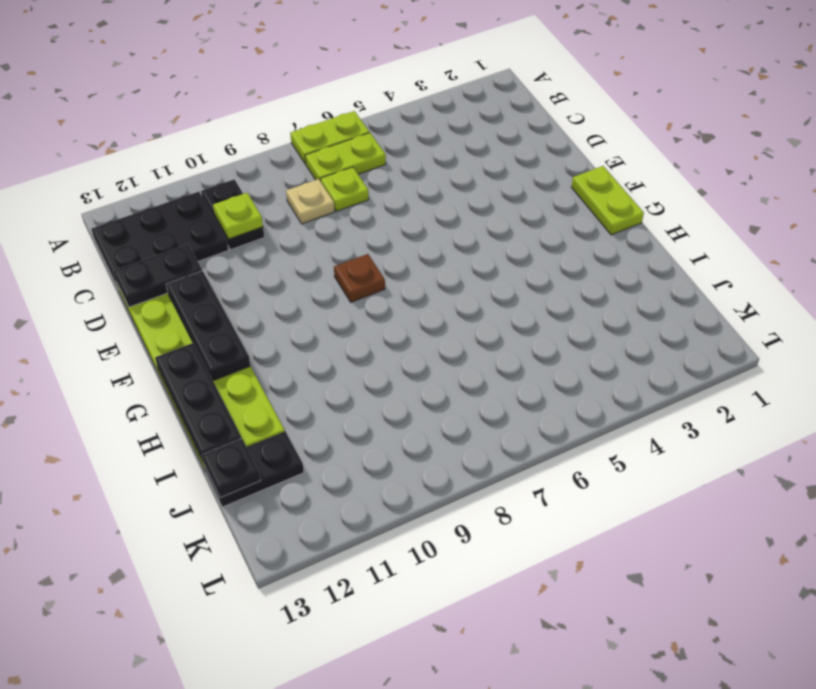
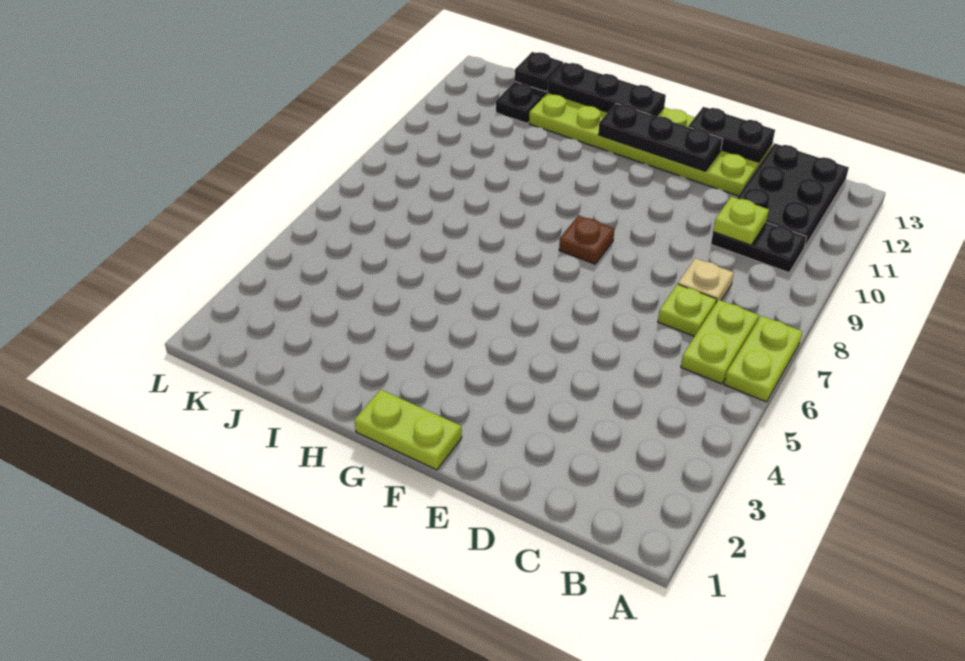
black 1x2 plate [113,244,202,307] -> black 1x2 plate turned to [688,107,775,162]

